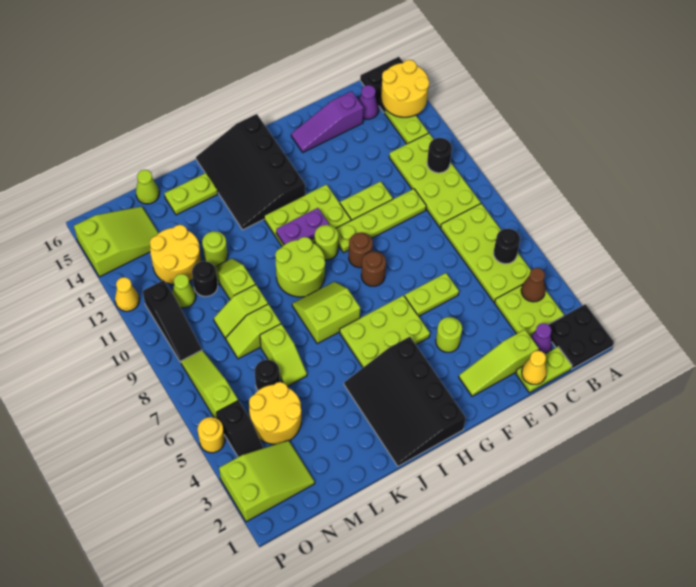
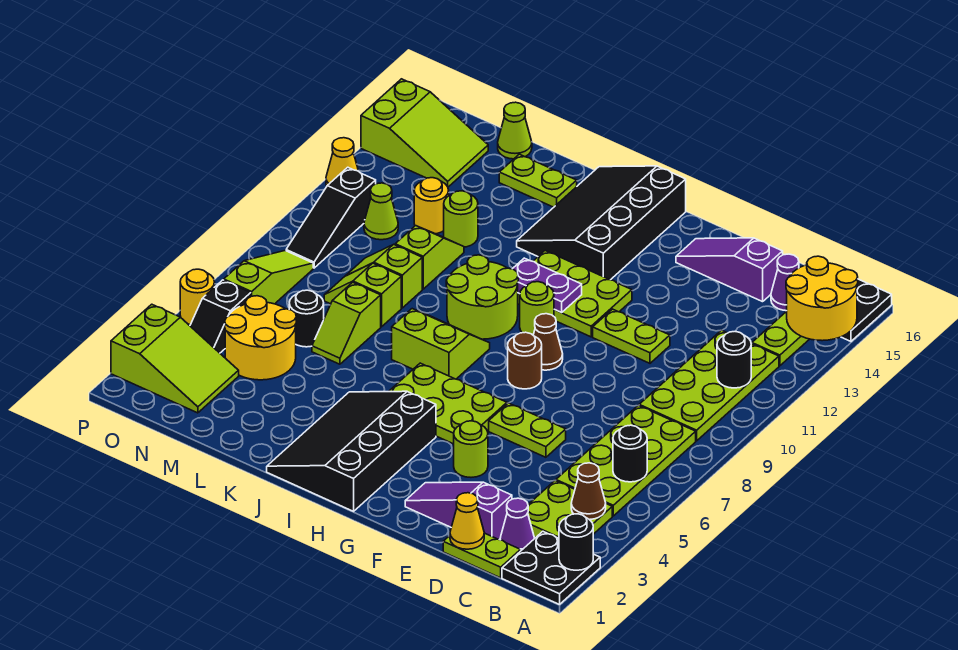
lime 1x3 slope [459,330,539,396] -> purple 1x3 slope [405,482,512,539]
lime 1x4 plate [336,189,426,253] -> none
brown 1x1 round brick [349,232,373,268] -> brown 1x1 cone [533,314,563,370]
black 1x1 round brick [192,261,218,297] -> black 1x1 round brick moved to [559,514,593,570]
yellow 2x2 round brick [150,225,201,285] -> yellow 1x1 round brick [414,178,449,234]

